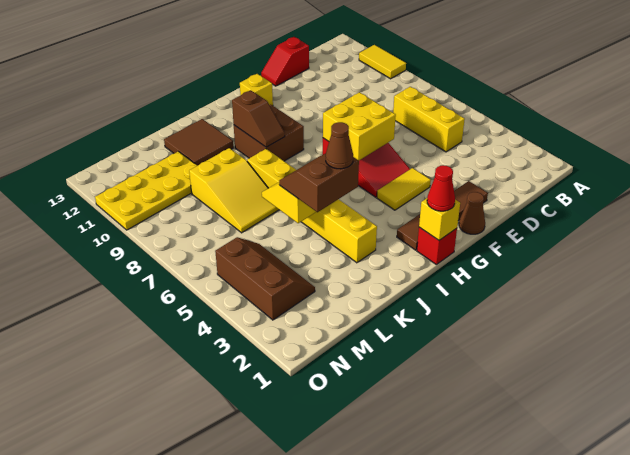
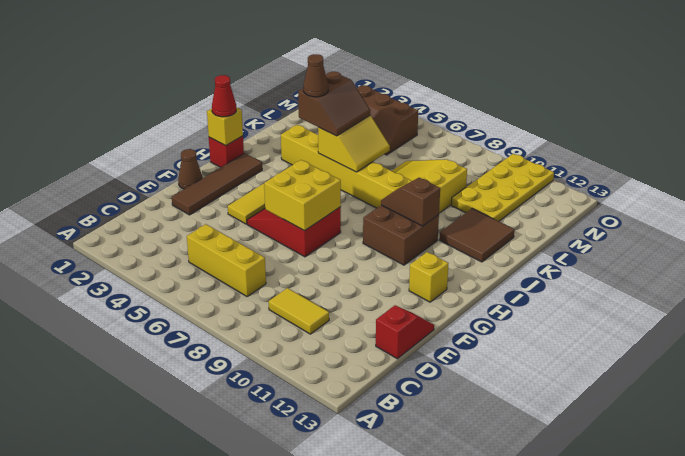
yellow 1x2 tile [359,45,406,79] -> yellow 1x2 tile moved to [269,288,329,334]

